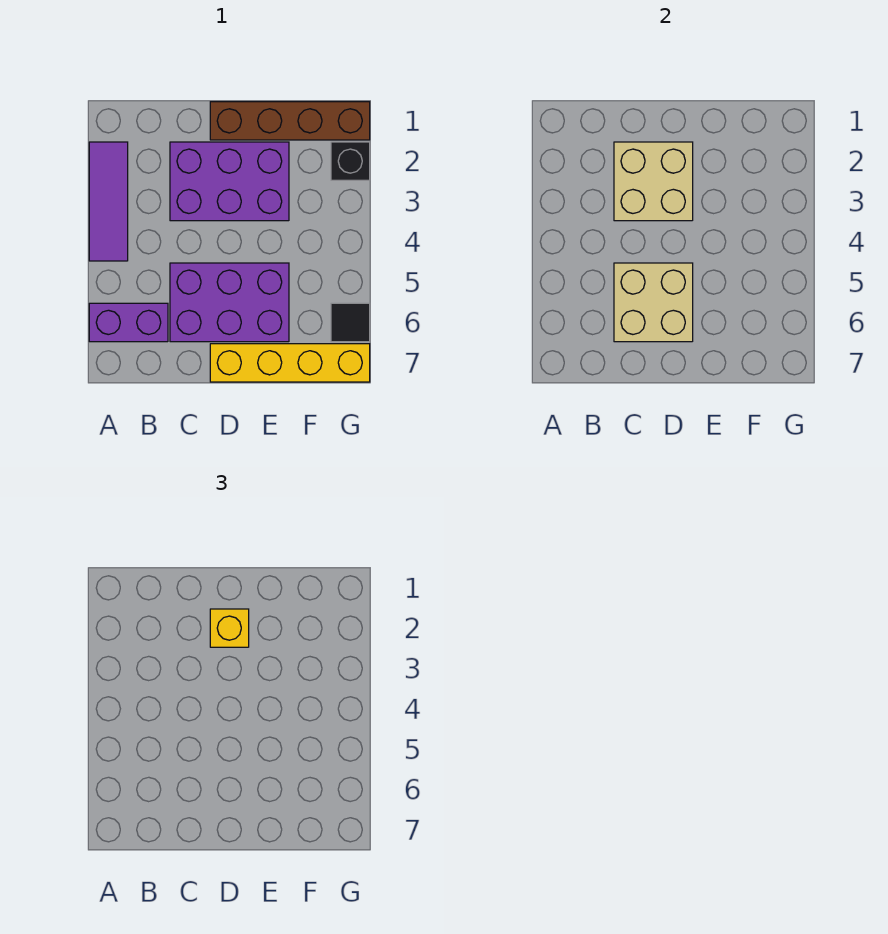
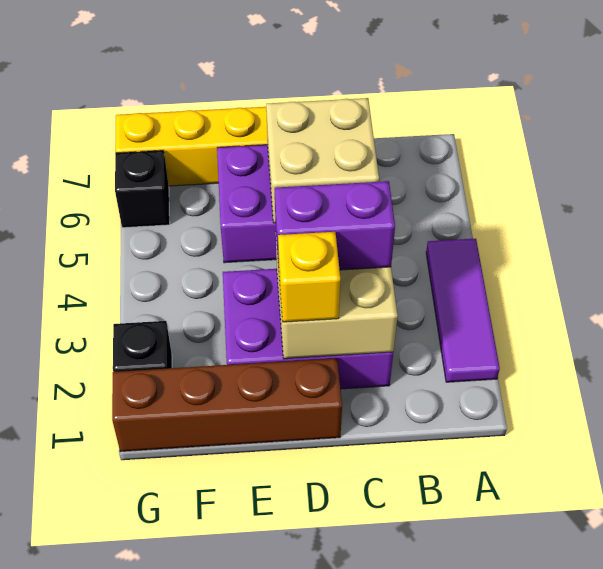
purple 1x2 brick [89,303,168,342] -> purple 1x2 brick moved to [275,181,395,270]
black 1x1 tile [331,303,370,342] -> black 1x1 brick [115,150,170,228]

